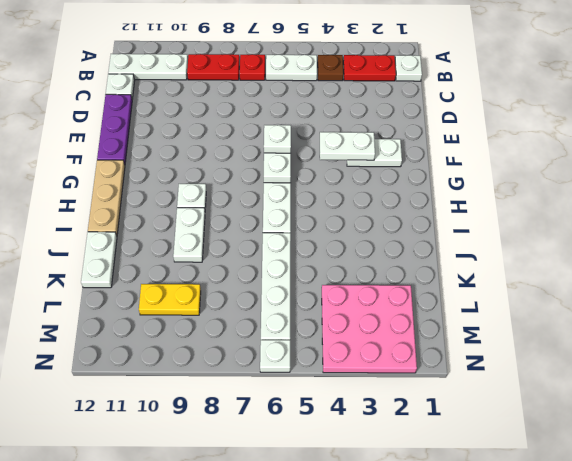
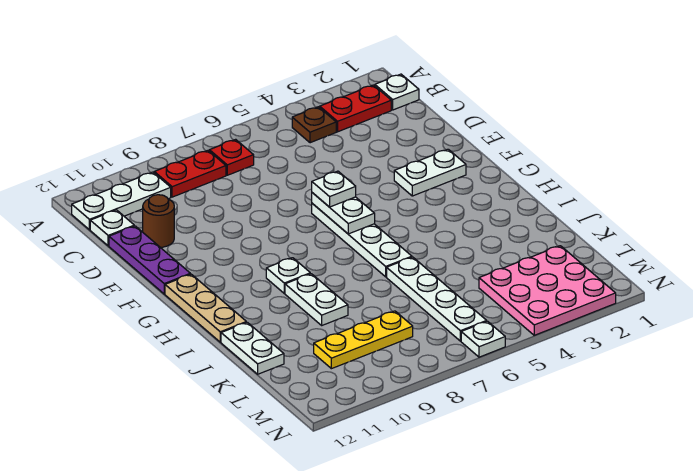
white 1x2 plate [266,55,317,81] -> none
none -> brown 1x1 round brick [143,195,174,247]
white 1x2 plate [320,132,375,160] -> none
yellow 1x2 plate [139,284,201,315] -> yellow 1x3 plate [314,311,413,369]

